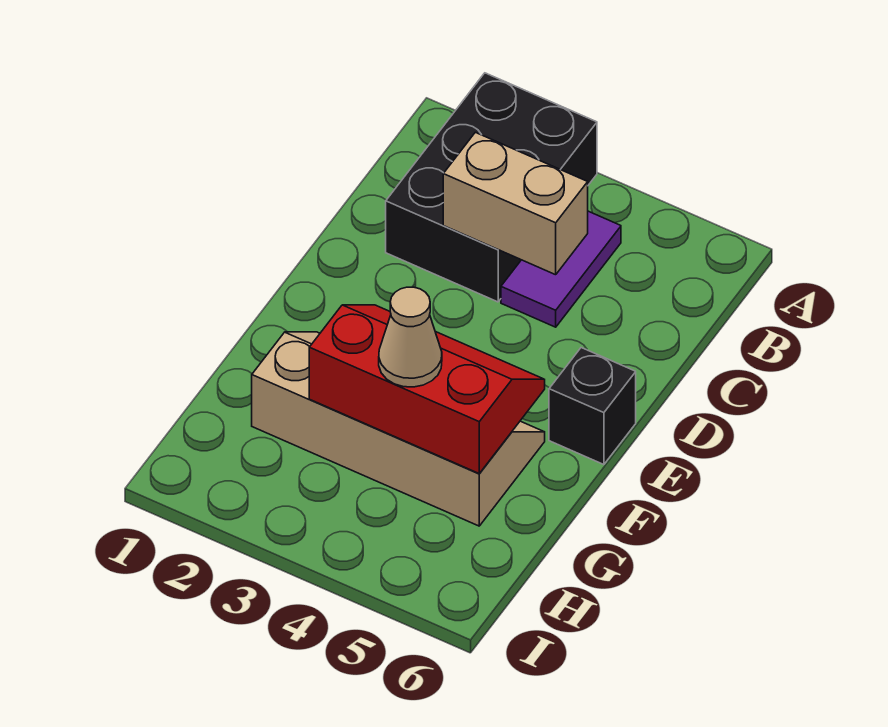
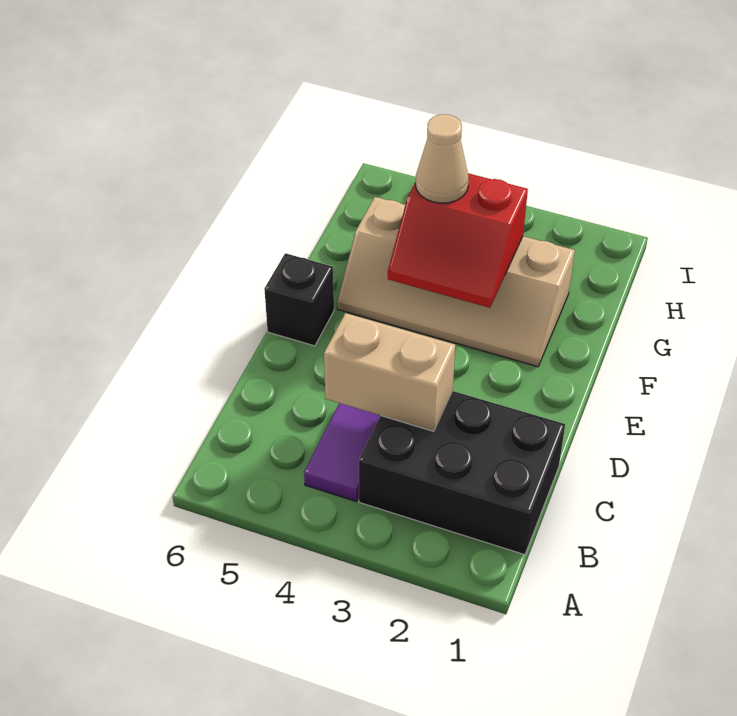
black 2x3 brick [386,73,597,302] -> black 2x3 brick turned to [359,391,565,555]
red 2x3 slope [309,305,545,474] -> red 2x2 slope [388,173,528,308]

